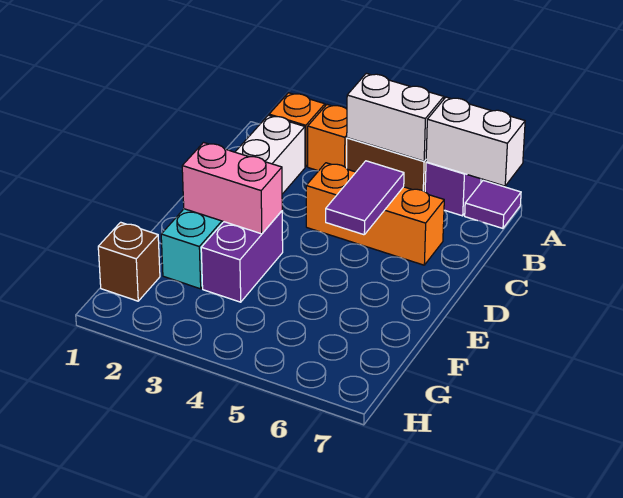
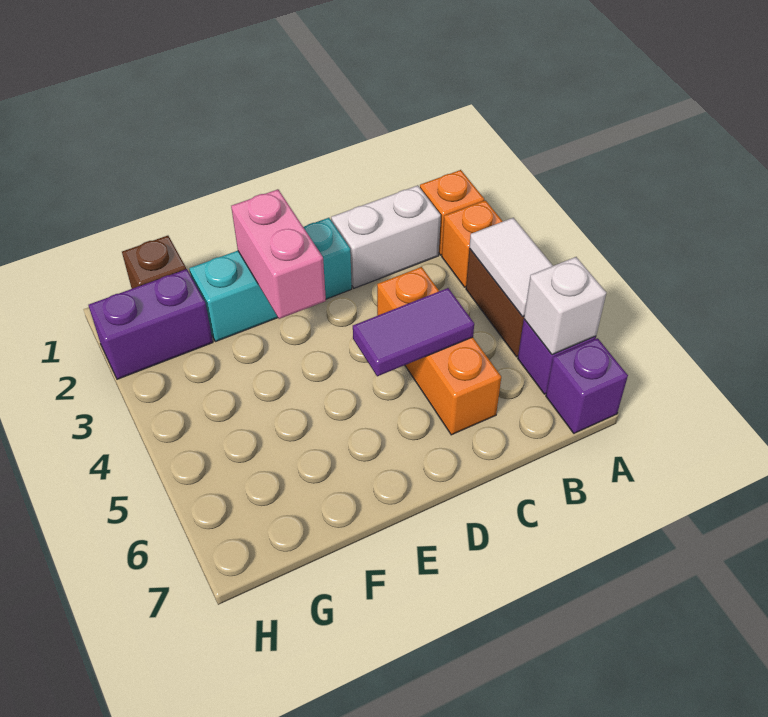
white 1x2 brick [347,73,444,161] -> white 1x2 tile [469,218,553,317]
white 1x2 brick [426,97,525,186] -> white 1x1 brick [524,257,606,355]
purple 1x1 tile [465,180,521,228] -> purple 1x1 brick [546,338,628,433]
purple 1x2 brick [201,211,283,302] -> purple 1x2 brick moved to [88,269,213,379]

